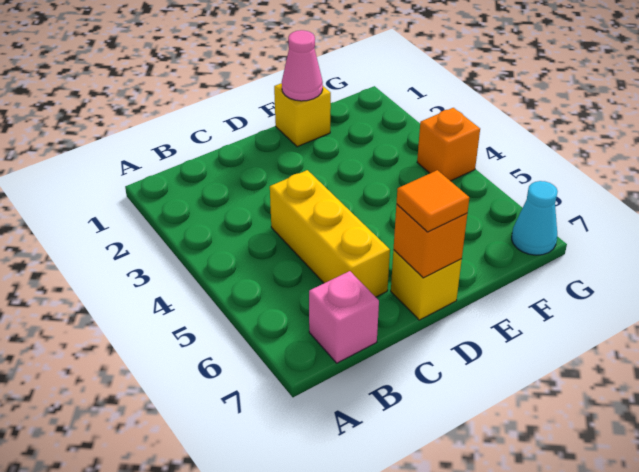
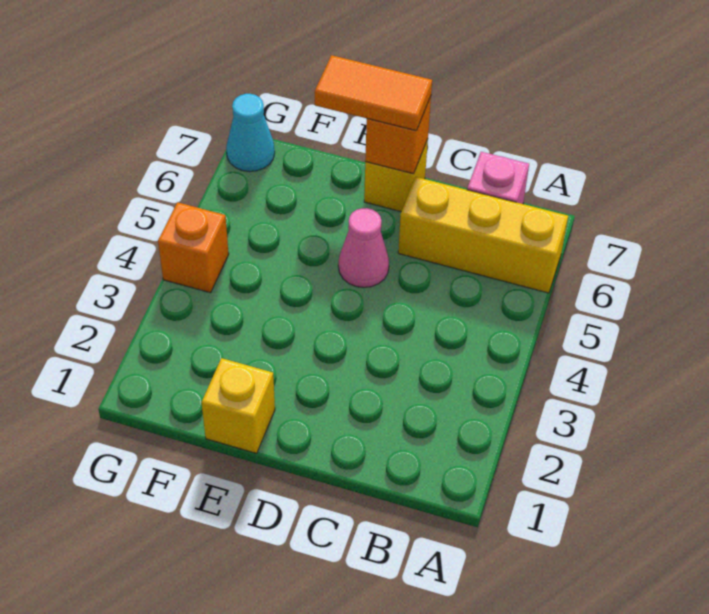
yellow 1x3 brick [270,170,390,297] -> yellow 1x3 brick turned to [398,177,568,293]
orange 1x1 tile [396,170,470,232] -> orange 1x2 tile [315,55,432,131]
pink 1x1 cone [282,30,323,101] -> pink 1x1 cone moved to [338,208,389,288]

